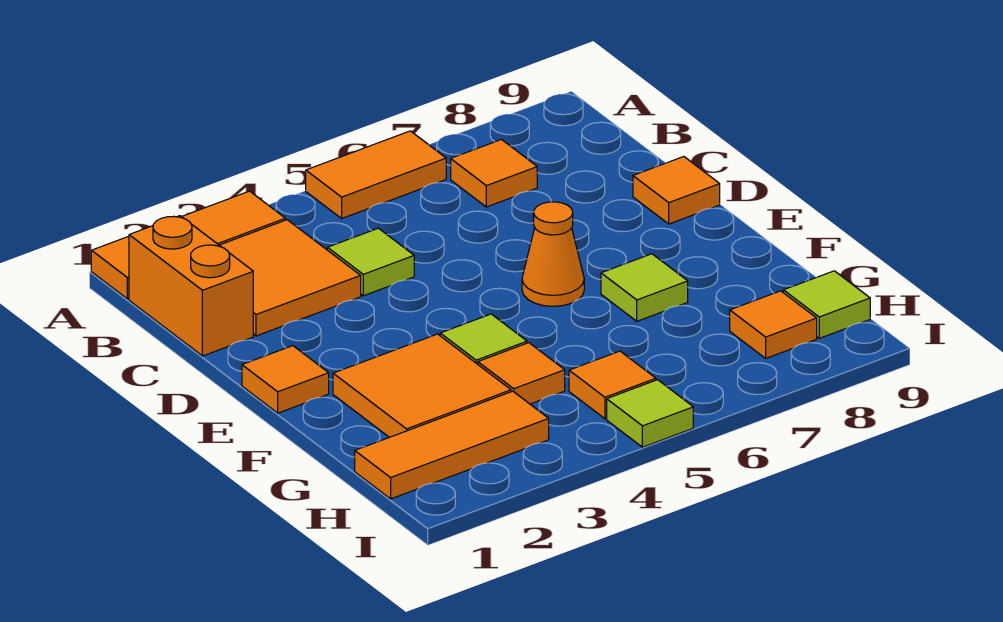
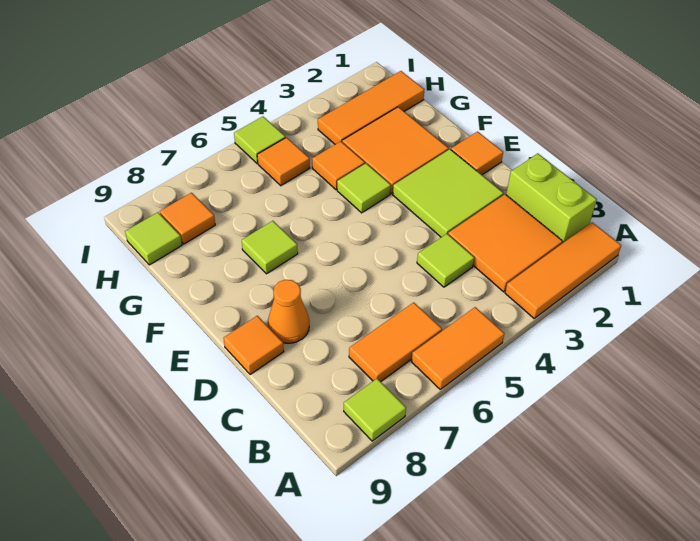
none -> lime 1x1 tile [344,379,406,441]
orange 1x2 brick [129,216,253,356] -> lime 1x2 brick [506,153,597,243]
orange 1x1 tile [451,140,537,207] -> orange 1x2 tile [349,302,442,382]
none -> lime 2x2 tile [393,149,504,237]
orange 1x1 cone [522,202,584,306] -> orange 1x1 cone moved to [268,280,309,343]

